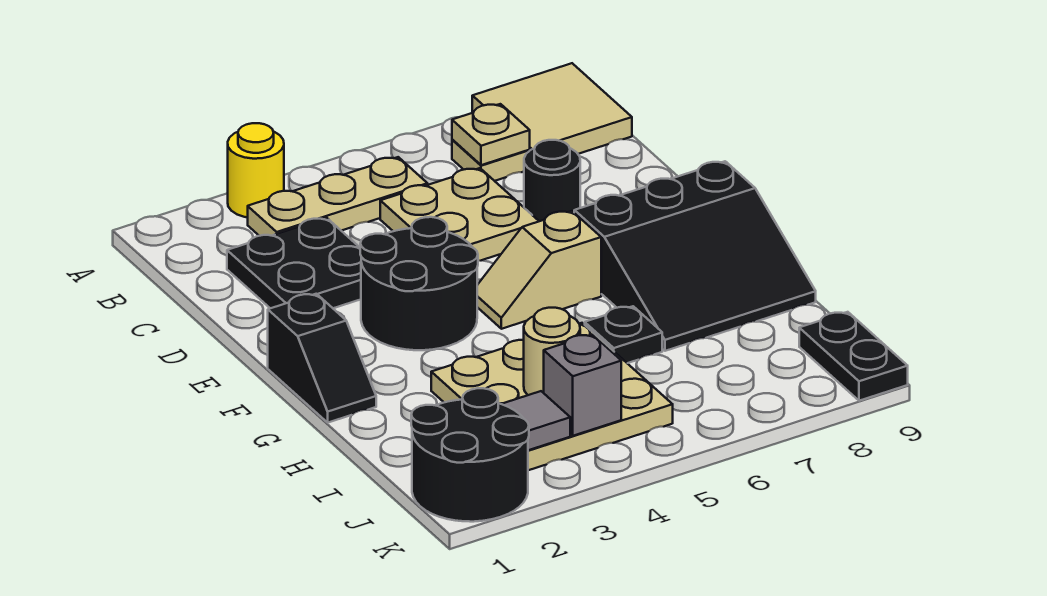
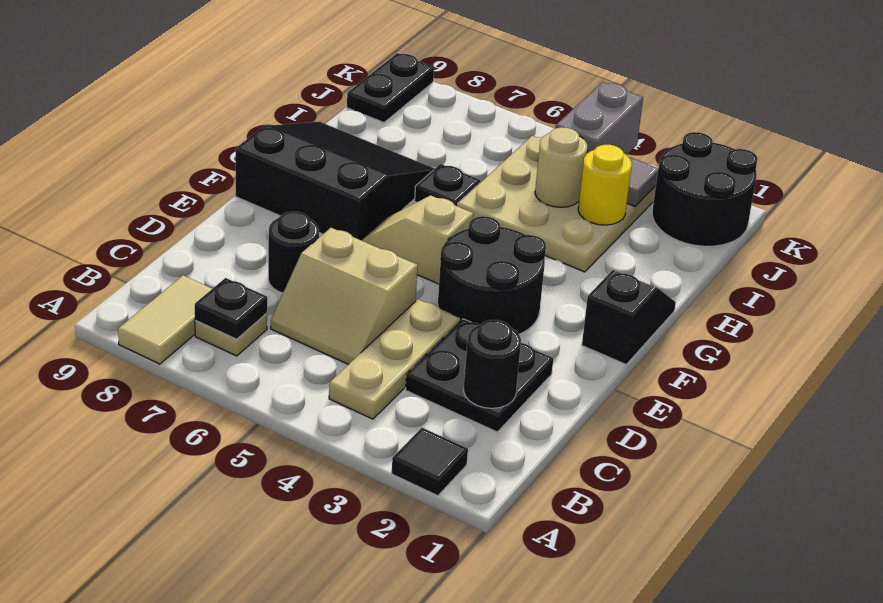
none -> black 1x1 tile [392,428,468,496]
yellow 1x1 round brick [228,123,284,217] -> yellow 1x1 round brick moved to [578,145,632,225]
tan 2x2 tile [472,63,632,154] -> tan 1x2 tile [118,275,212,364]
tan 1x3 plate [248,157,428,236] -> tan 1x3 plate turned to [329,299,461,419]
tan 1x1 plate [452,104,530,165] -> black 1x1 plate [195,278,267,339]
none -> black 1x1 round brick [464,320,521,408]
tan 2x2 plate [380,168,539,261] -> tan 2x2 slope [271,228,418,364]
tan 1x2 slope [477,211,601,329] -> tan 1x2 slope turned to [362,195,473,284]
grey 1x1 brick [544,334,621,436] -> grey 1x2 brick [555,82,643,155]

